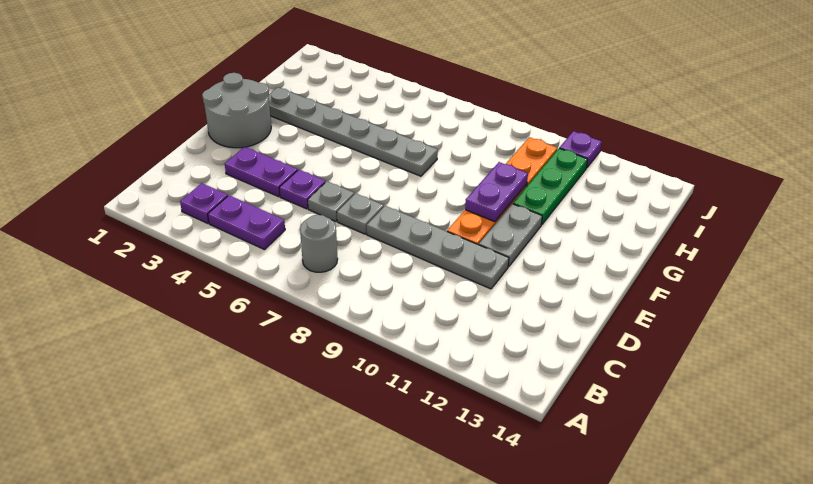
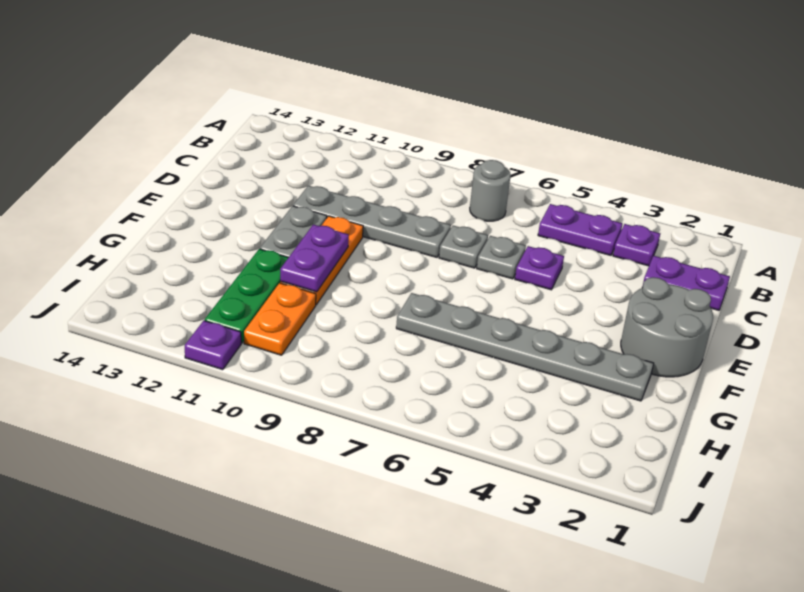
purple 1x2 plate [225,147,298,197] -> purple 1x2 plate moved to [642,256,730,310]

